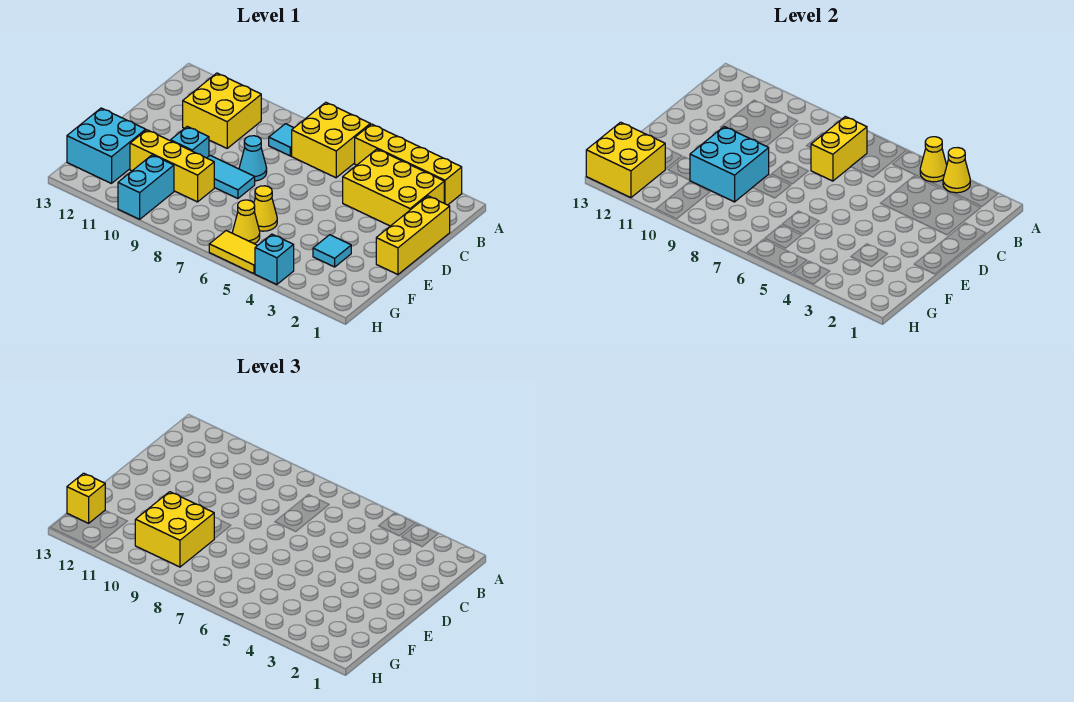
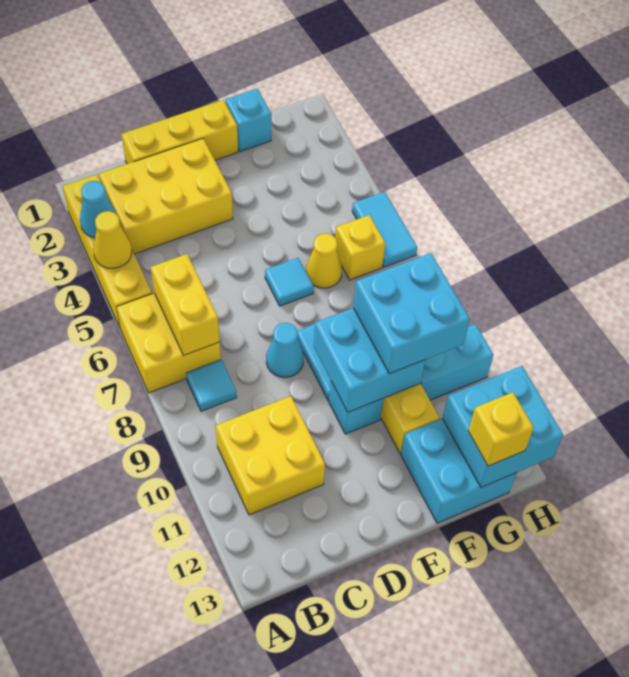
yellow 1x1 cone [943,148,970,193] -> cyan 1x1 cone [80,181,117,238]
yellow 2x3 brick [343,149,444,226] -> yellow 2x3 brick turned to [99,139,233,254]
yellow 1x2 brick [811,117,867,181] -> yellow 1x2 brick turned to [151,254,220,356]
cyan 1x1 tile [313,235,351,267] -> cyan 1x1 tile moved to [265,258,313,306]
yellow 2x2 brick [135,492,214,567] -> cyan 2x2 brick [353,253,470,374]
yellow 1x1 cone [232,200,260,244] -> yellow 1x1 brick [335,215,385,280]
yellow 2x2 brick [586,122,665,198] -> cyan 2x2 brick [442,366,563,487]
cyan 1x1 brick [255,234,294,285] -> cyan 1x1 brick moved to [225,89,271,152]
yellow 1x2 tile [209,231,258,274] -> cyan 1x2 tile [352,192,417,267]

